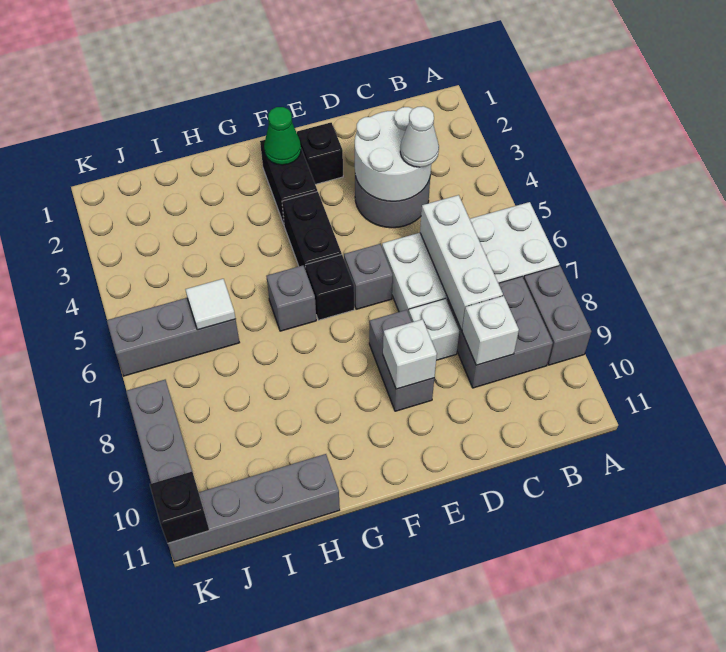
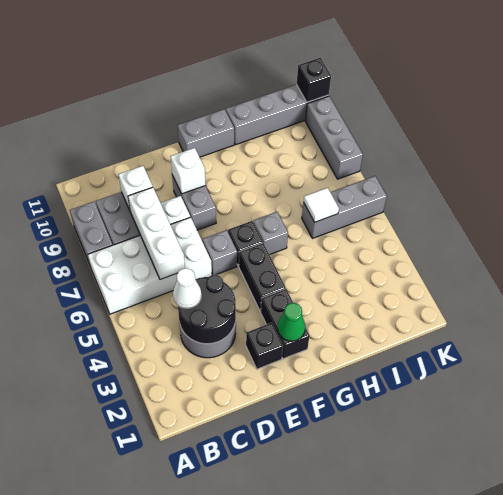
white 2x2 round brick [355,107,431,201] -> black 2x2 round brick [178,275,236,344]
none -> grey 1x2 brick [178,109,234,157]

